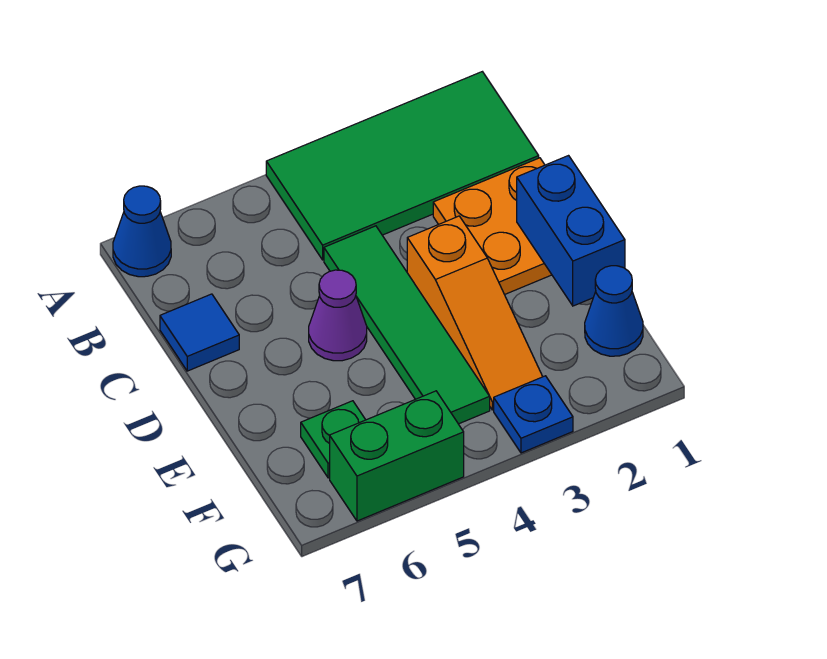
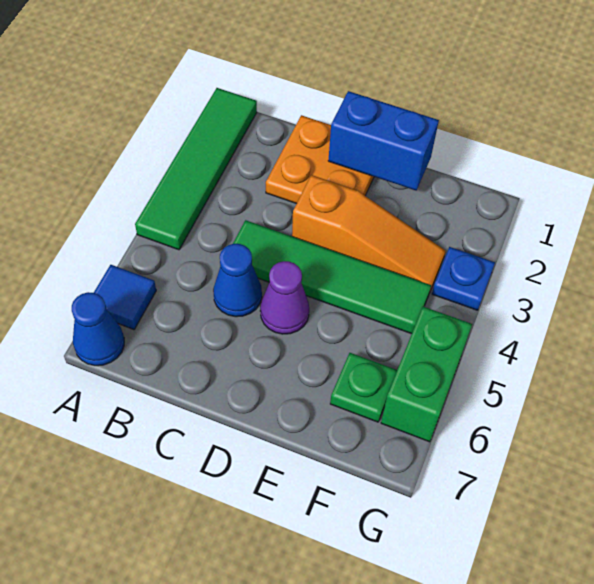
green 2x4 tile [266,72,539,260] -> green 1x4 tile [135,88,257,250]
blue 1x1 tile [160,294,239,371] -> blue 1x1 tile moved to [94,265,156,330]
blue 1x1 cone [585,266,643,356] -> blue 1x1 cone moved to [213,244,262,317]

